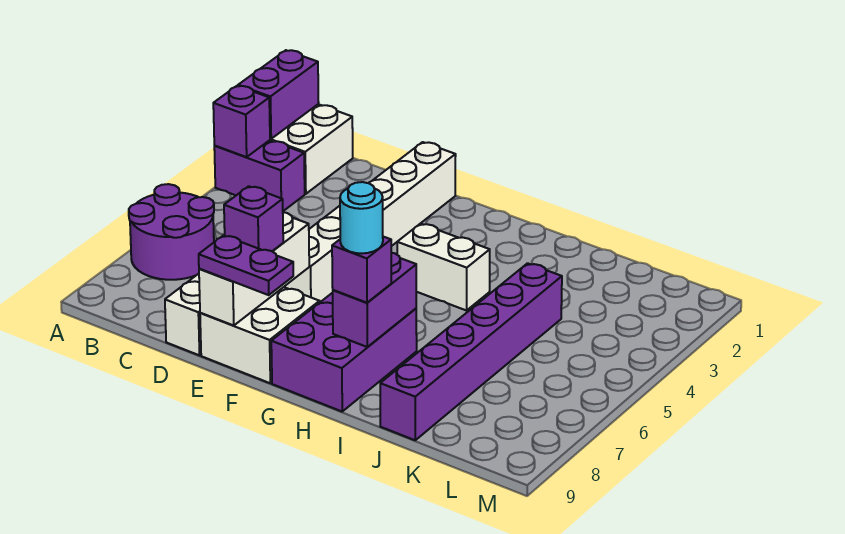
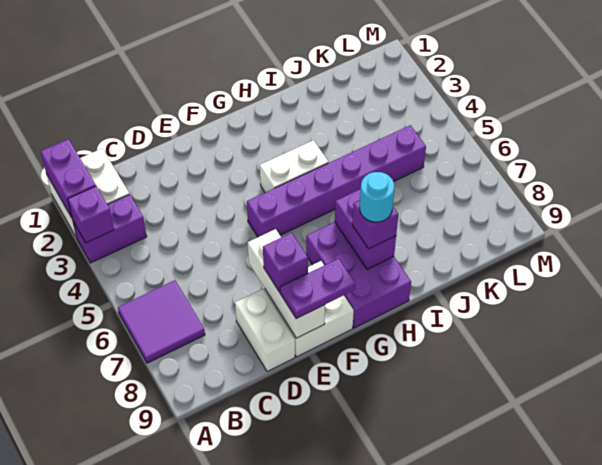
purple 2x2 round brick [129,184,214,280] -> purple 2x2 tile [118,280,205,363]
white 1x6 brick [284,142,456,302] -> none
purple 1x6 brick [380,263,562,440] -> purple 1x6 brick turned to [247,125,426,237]

